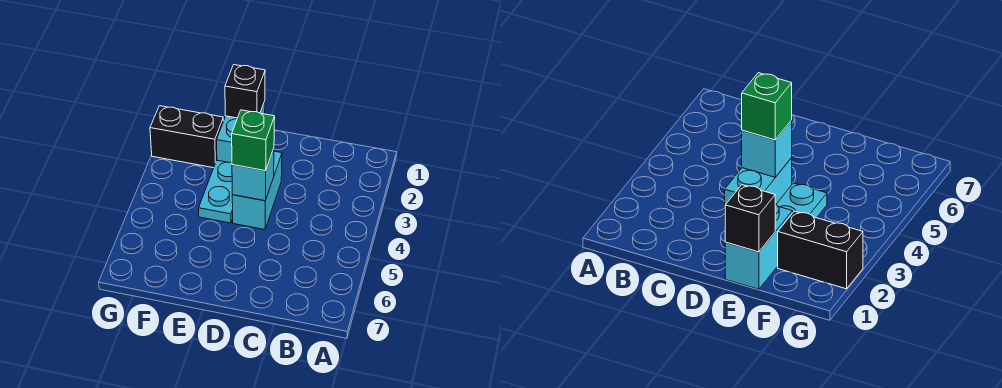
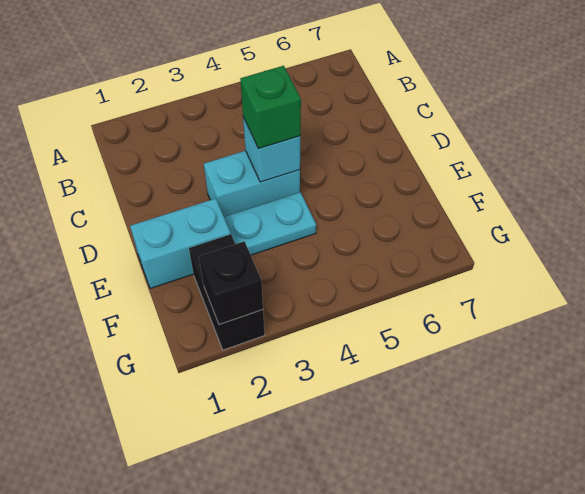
black 1x1 brick [225,65,265,118] -> black 1x1 brick moved to [199,241,263,325]

